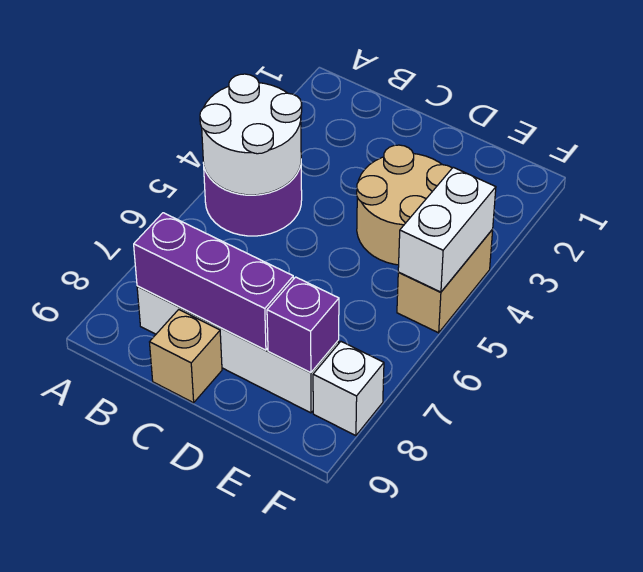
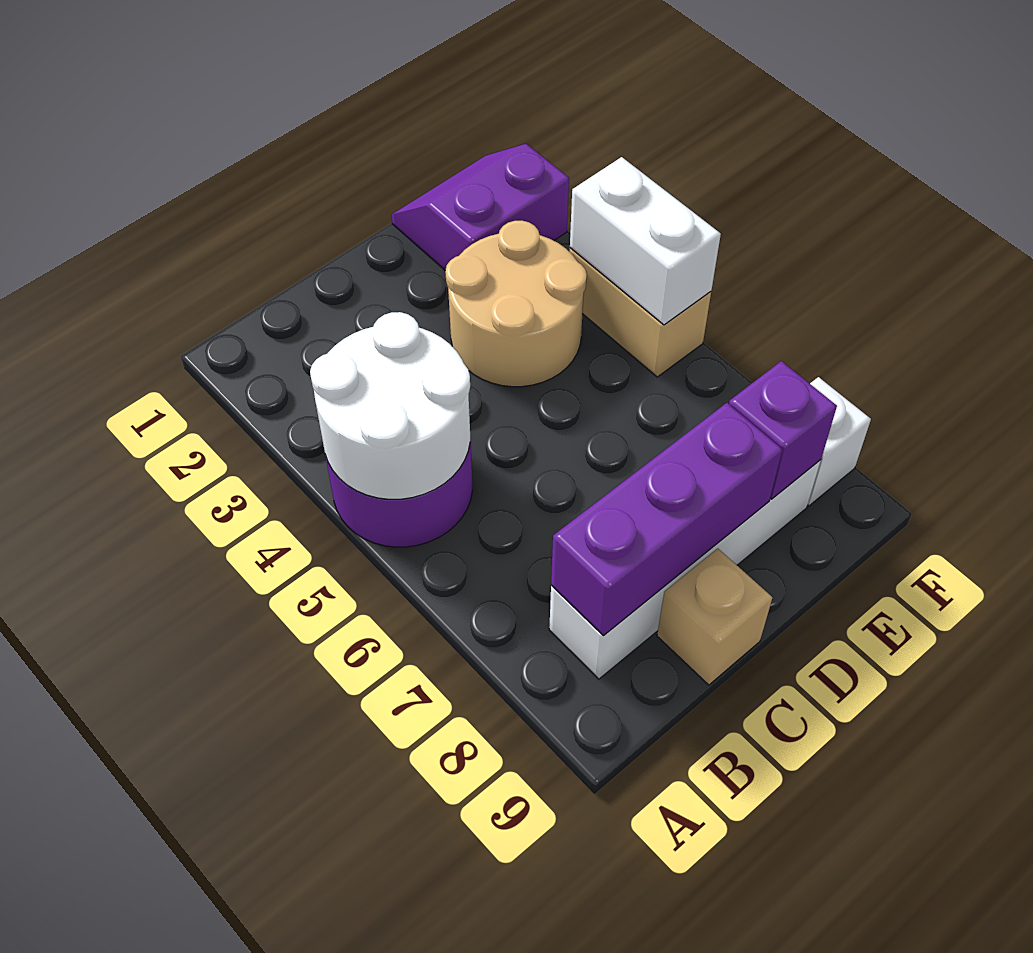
none -> purple 2x2 slope [392,144,569,270]

